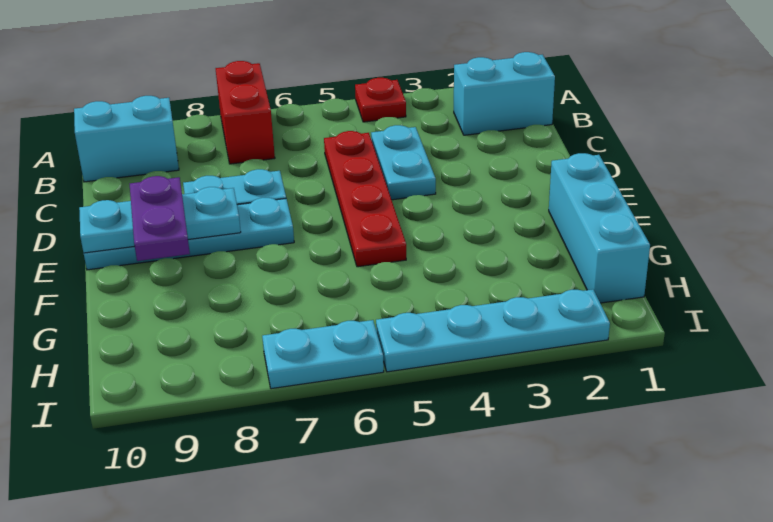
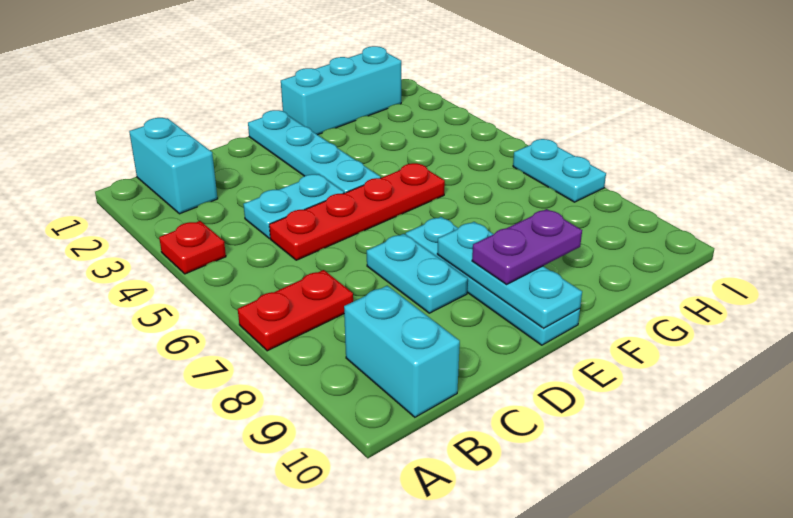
red 1x2 brick [215,61,275,164] -> red 1x2 plate [238,270,353,351]
cyan 1x4 plate [376,289,610,372] -> cyan 1x4 plate moved to [248,110,381,193]

